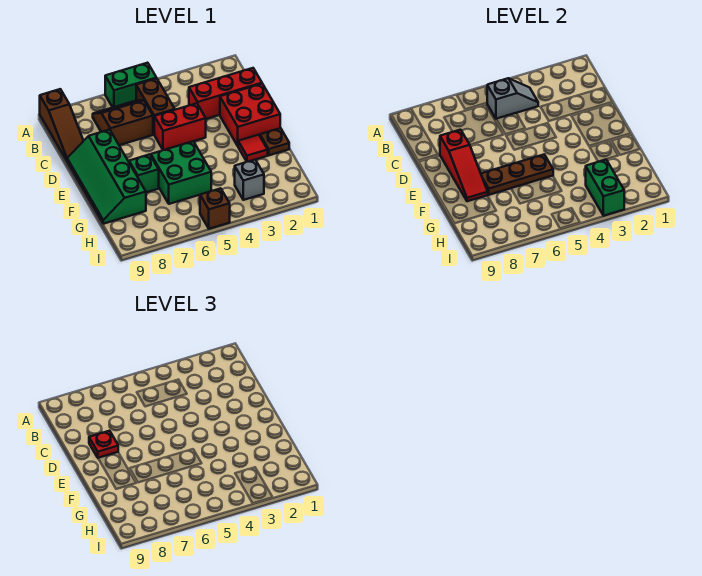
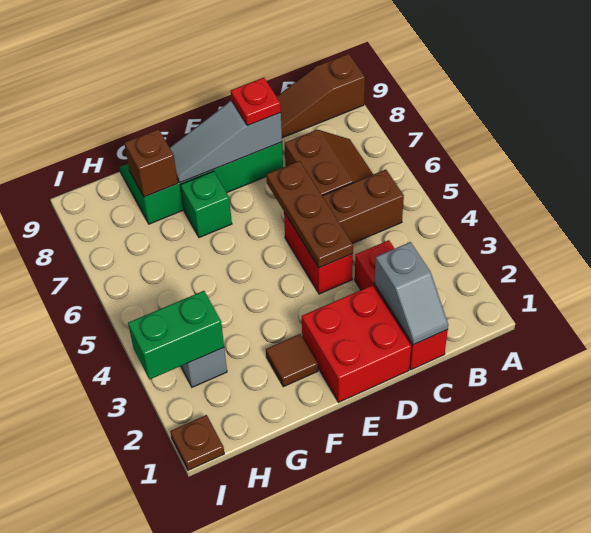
green 1x2 brick [105,63,156,107] -> none
grey 1x2 slope [487,78,538,119] -> grey 1x2 slope moved to [374,242,448,345]
red 1x3 slope [440,130,488,201] -> grey 1x3 slope [170,101,282,183]
brown 1x1 plate [260,128,289,155] -> brown 1x1 plate moved to [170,415,224,470]
red 1x1 tile [238,135,268,162] -> brown 1x1 tile [266,334,318,387]
green 2x2 brick [151,141,211,204] -> none
brown 1x3 plate [481,155,553,195] -> brown 1x3 plate moved to [266,161,353,268]
brown 1x1 brick [200,188,230,229] -> brown 1x1 brick moved to [124,129,178,197]

